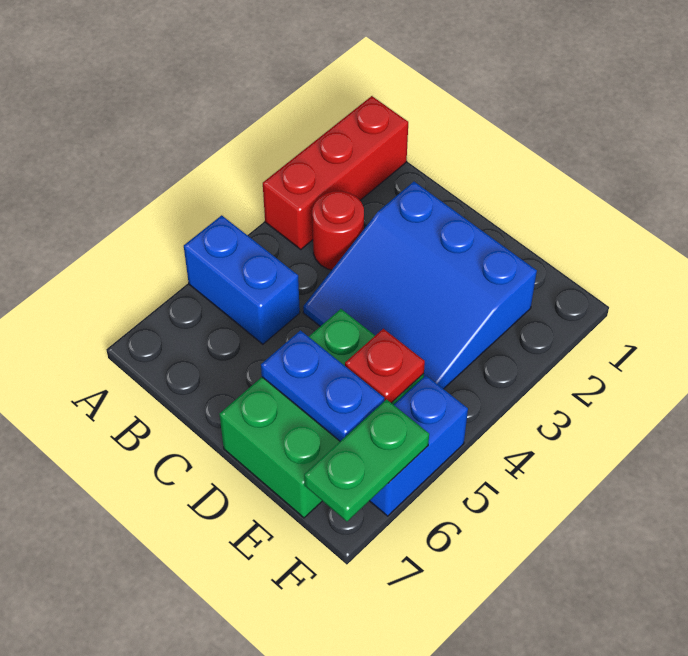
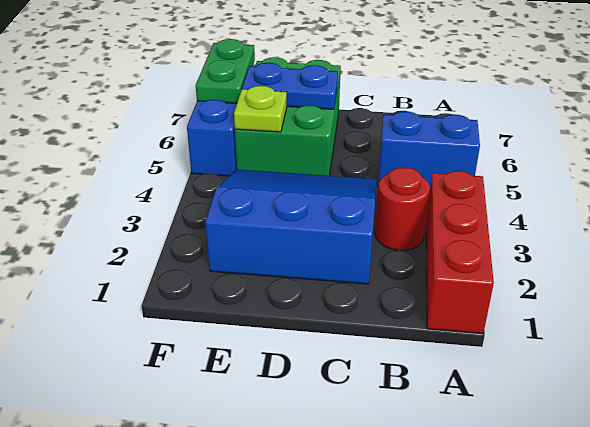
red 1x1 plate [345,329,425,403] -> lime 1x1 plate [234,86,287,132]

